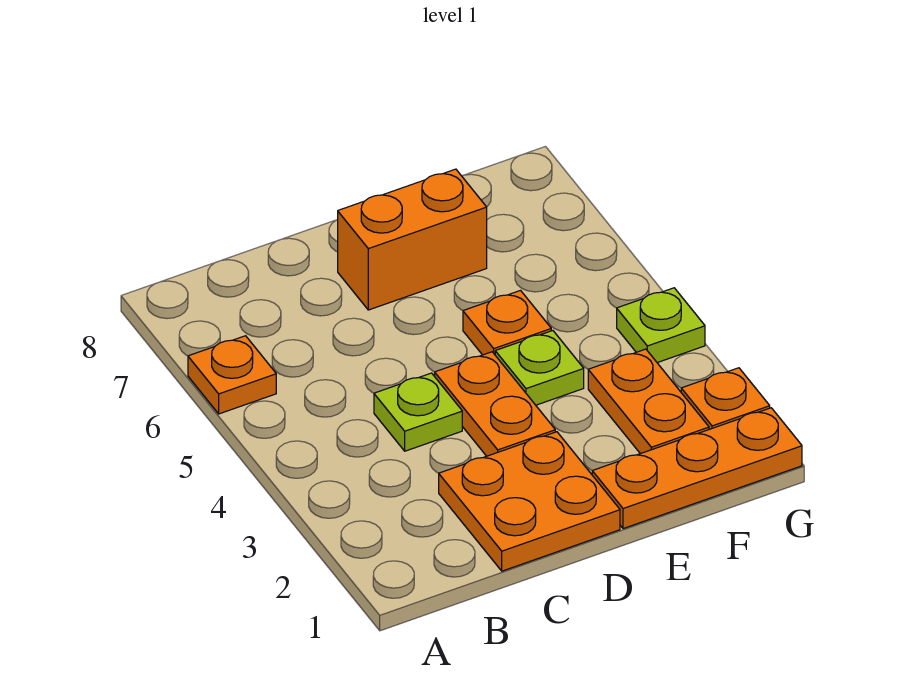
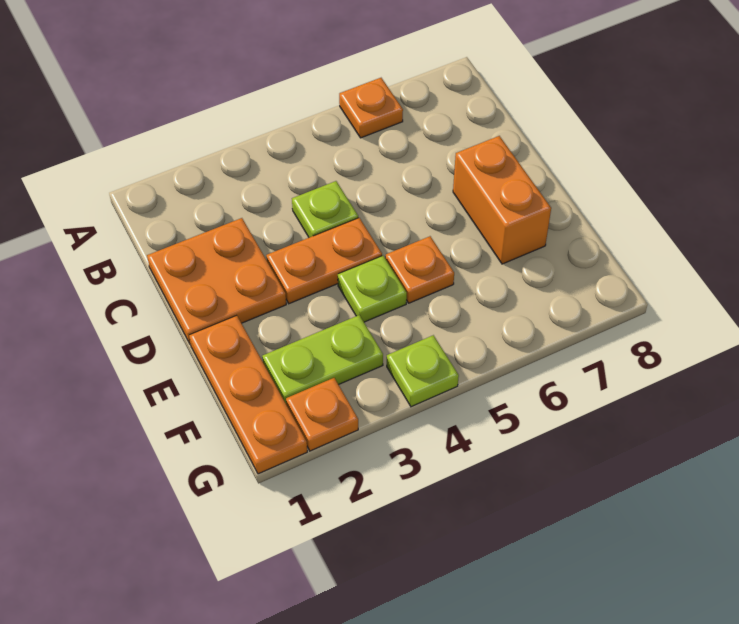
orange 1x2 plate [588,349,709,454] -> lime 1x2 plate [262,315,383,403]

